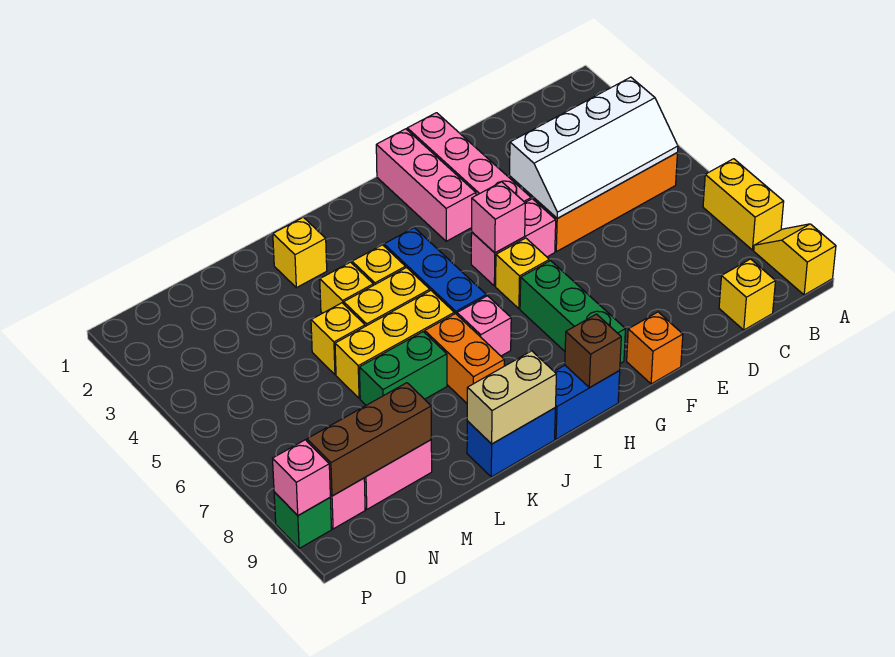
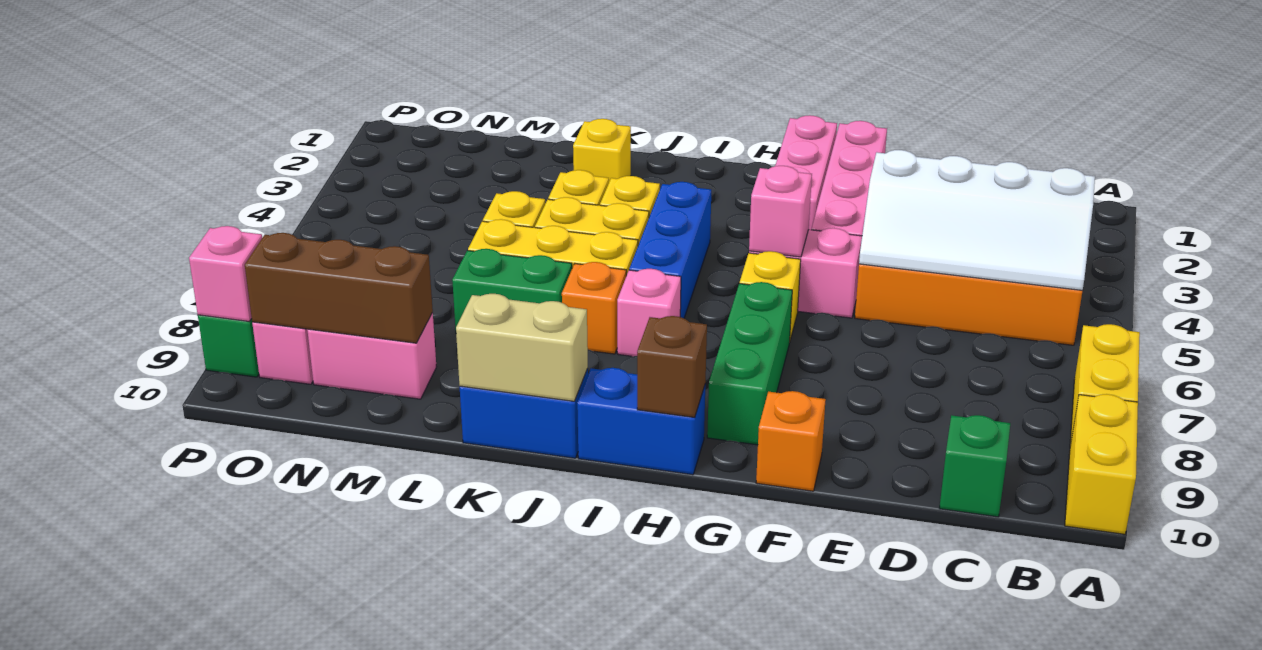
yellow 1x2 slope [754,224,836,295] -> yellow 1x2 brick [1065,394,1138,534]
yellow 1x1 brick [719,259,775,330] -> green 1x1 brick [940,415,1010,517]
orange 1x2 brick [425,314,504,403] -> orange 1x1 brick [562,262,626,354]

